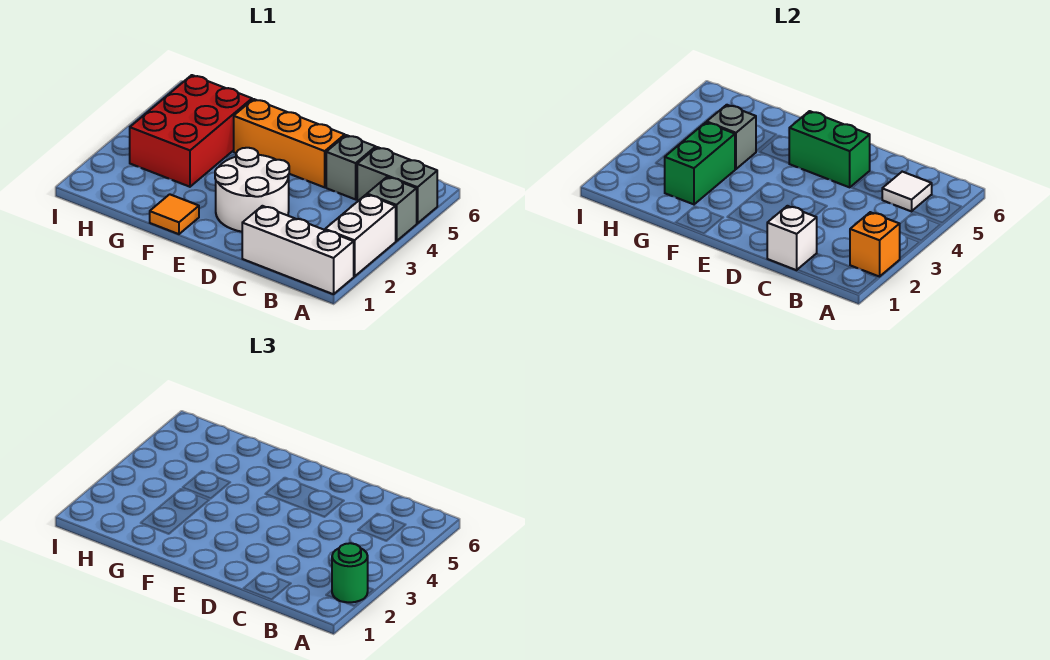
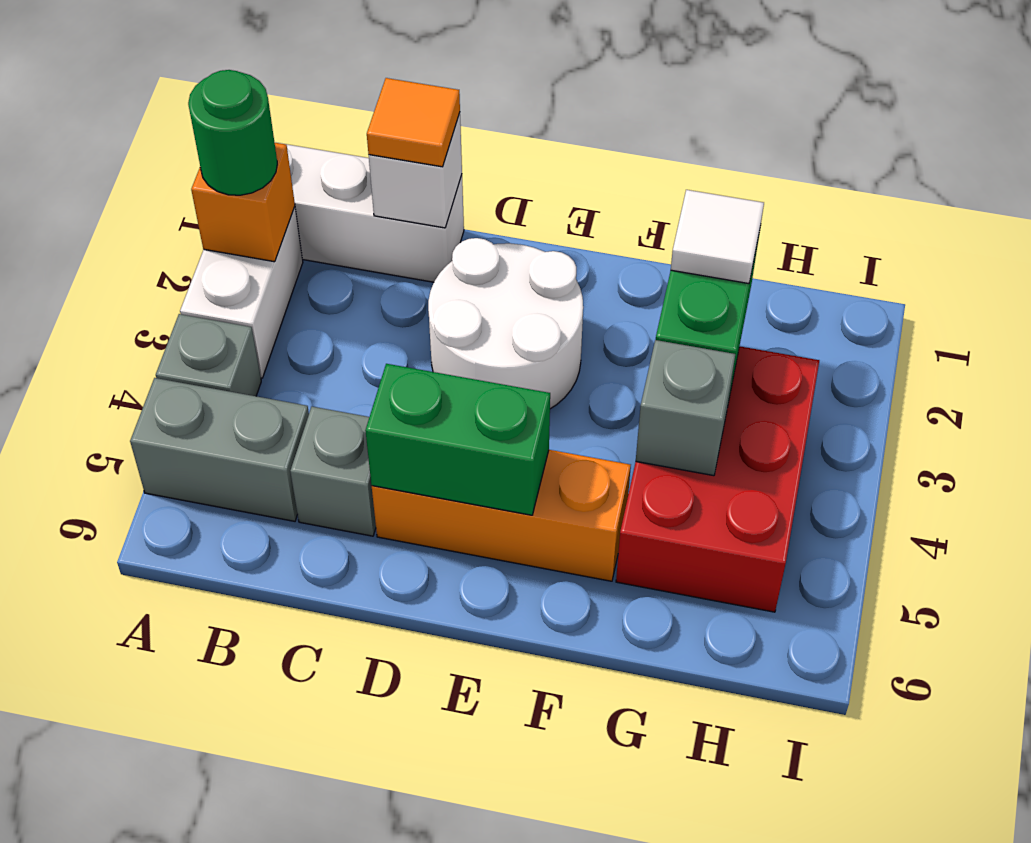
white 1x1 tile [882,172,932,211] -> white 1x1 tile moved to [671,190,764,284]
orange 1x1 tile [150,194,199,234] -> orange 1x1 tile moved to [367,78,460,167]

